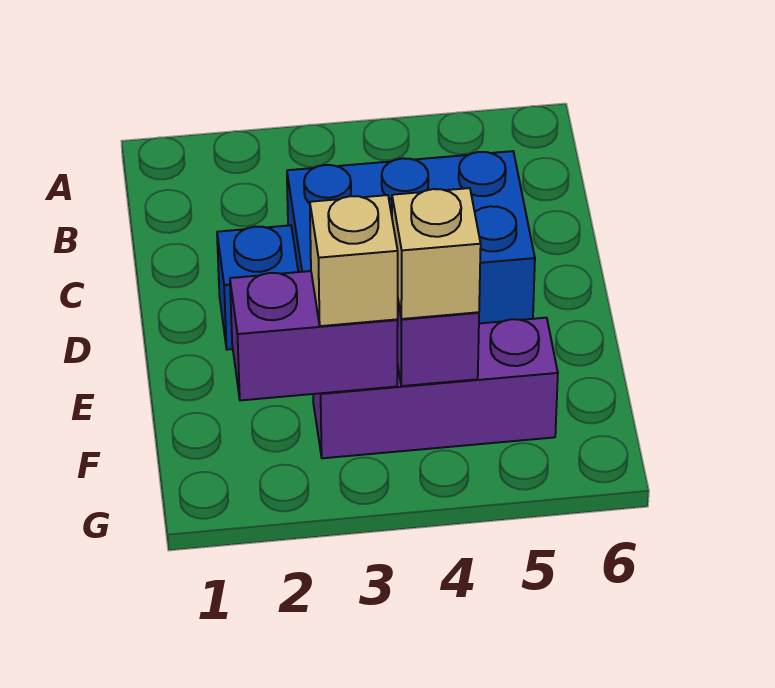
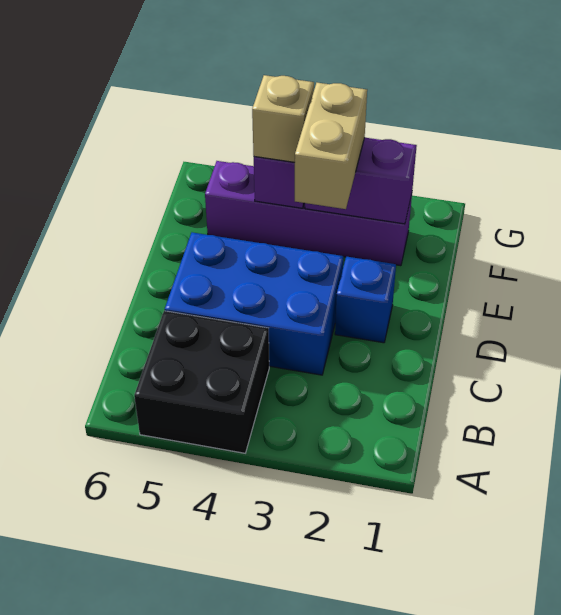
none -> black 2x2 brick [134,311,269,453]
purple 1x3 brick [313,318,558,458] -> purple 1x4 brick [205,161,412,266]
tan 1x1 brick [310,195,398,326] -> tan 1x2 brick [295,83,367,209]

